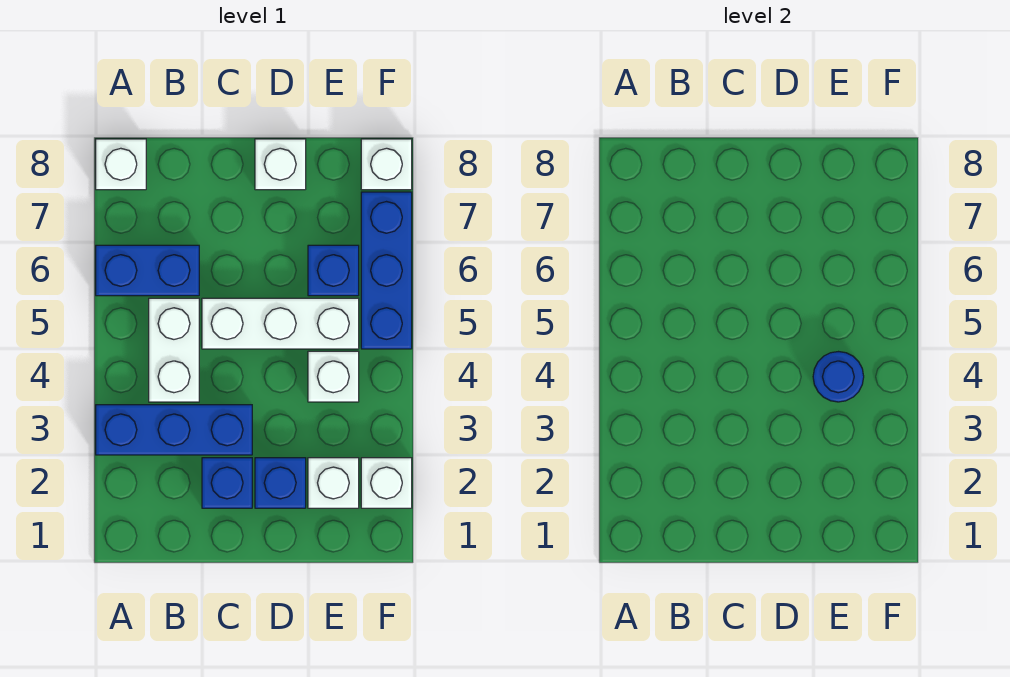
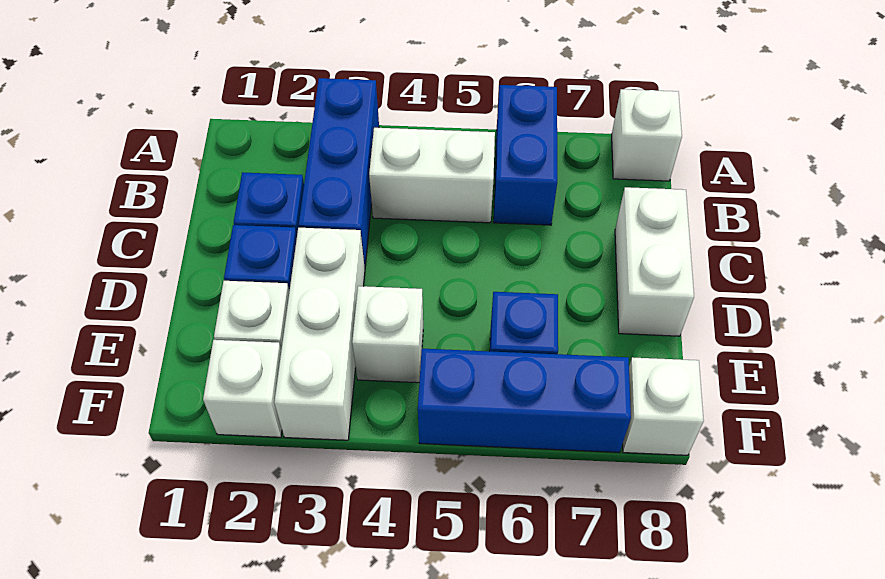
white 1x3 brick [202,298,359,349] -> white 1x3 brick moved to [274,228,365,440]
white 1x1 brick [255,139,306,190] -> white 1x2 brick [615,187,694,336]
blue 1x1 round brick [813,352,864,402] -> none

